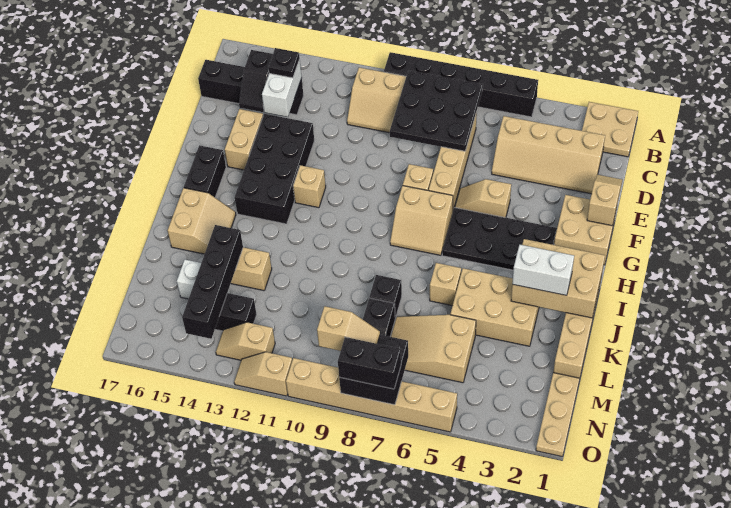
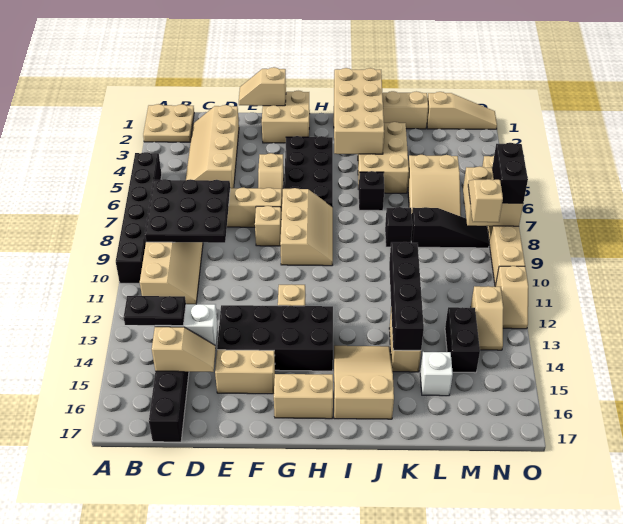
tan 2x4 slope [492,116,605,194] -> tan 2x4 slope turned to [186,105,239,188]
black 1x1 plate [268,48,300,78] -> black 1x2 plate [124,296,186,326]
black 1x2 slope [239,50,273,112] -> tan 1x2 slope [152,327,216,372]
tan 2x2 slope [390,186,453,255] -> tan 2x3 slope [280,188,333,266]
black 1x2 brick [184,145,226,197] -> tan 1x2 brick [274,374,333,419]
tan 2x3 brick [511,239,605,318] -> tan 2x4 brick [334,68,384,154]
tan 2x2 slope [168,188,236,254] -> tan 2x3 slope [334,346,394,419]
white 1x2 brick [512,245,574,295] -> none
tan 1x1 brick [430,263,461,306] -> black 1x1 brick [359,171,384,211]
black 1x4 brick [182,225,243,339] -> black 1x4 brick turned to [389,242,424,350]
tan 1x3 plate [536,373,580,457] -> tan 1x3 slope [427,92,497,129]
black 2x2 brick [339,335,408,405] -> tan 2x2 brick [463,166,523,226]

